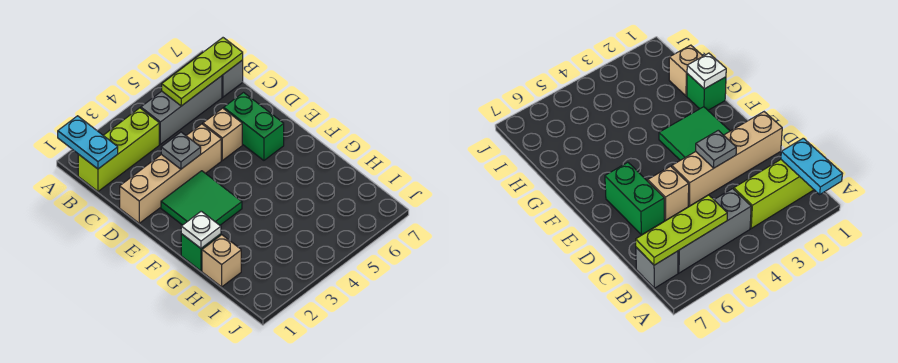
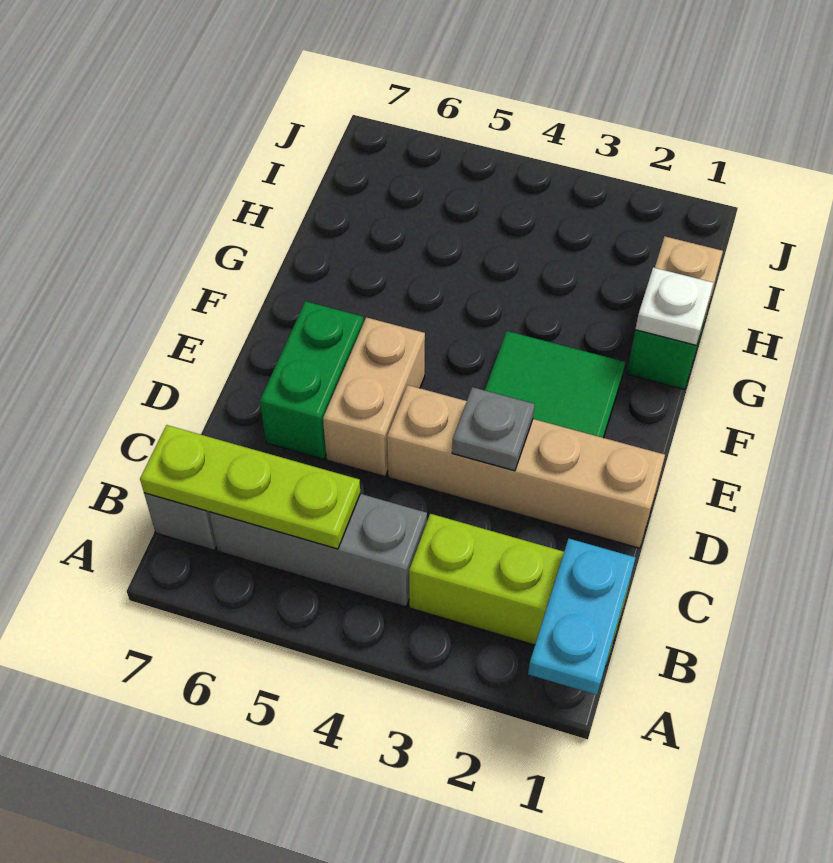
tan 1x1 brick [203,108,242,160] -> tan 1x2 brick [323,317,425,477]

